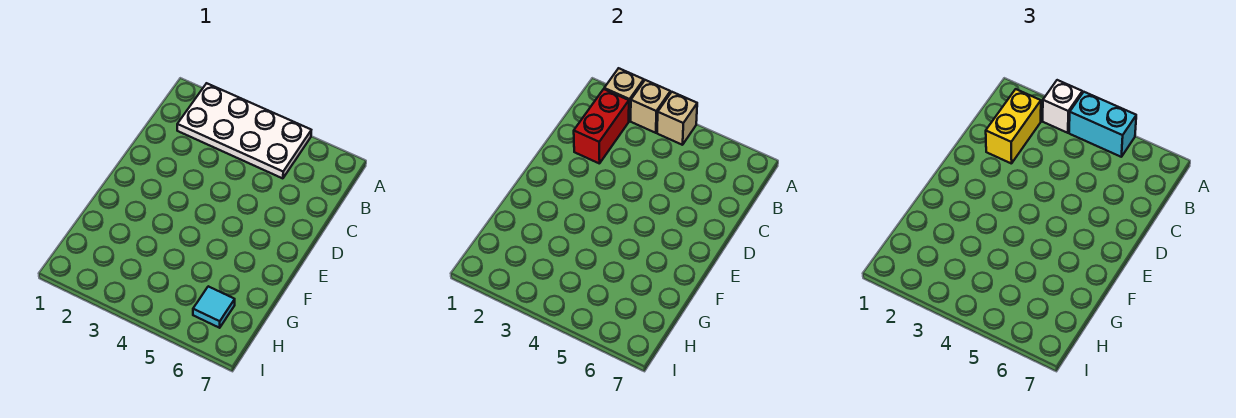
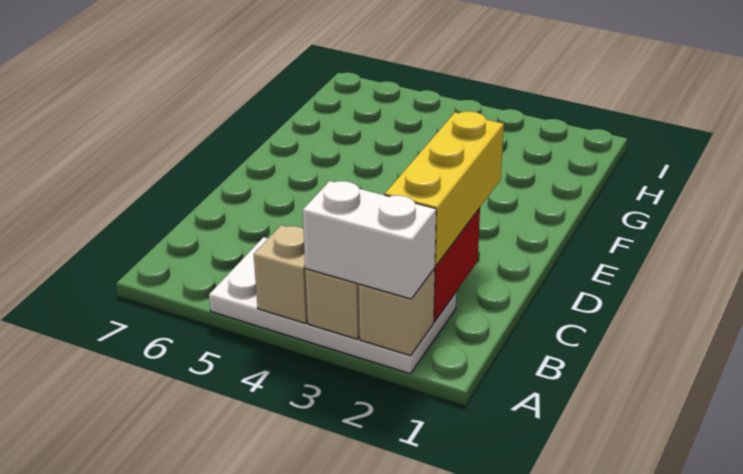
white 1x1 brick [1043,80,1082,133] -> white 1x2 brick [303,181,436,299]
cyan 1x2 brick [1069,92,1136,157] -> none
yellow 1x2 brick [986,89,1041,164] -> yellow 1x3 brick [385,111,504,266]
cyan 1x1 tile [193,286,235,328] -> none

